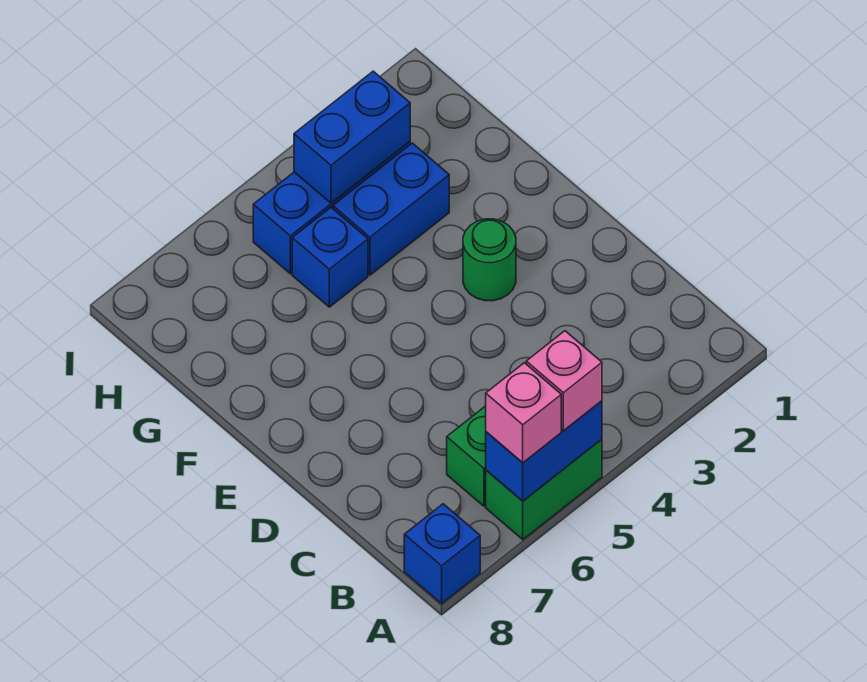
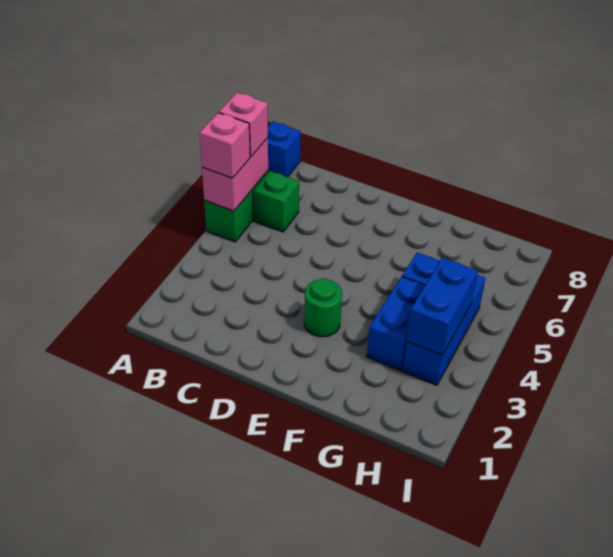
blue 1x2 brick [486,401,602,501] -> pink 1x2 brick [202,138,268,211]

